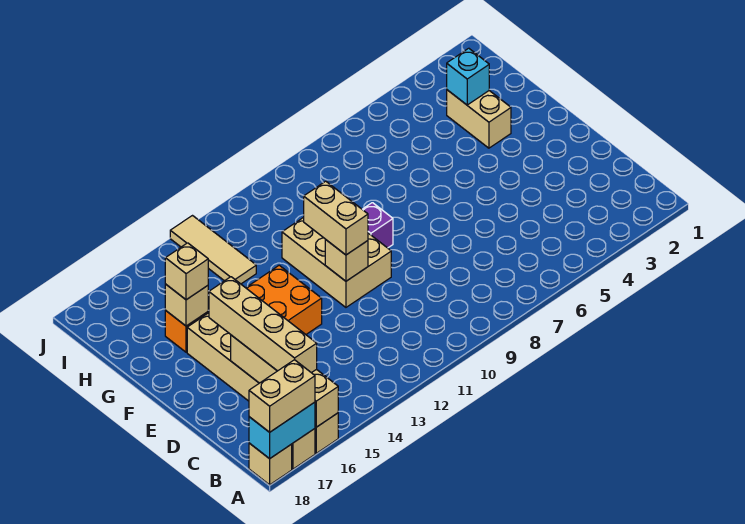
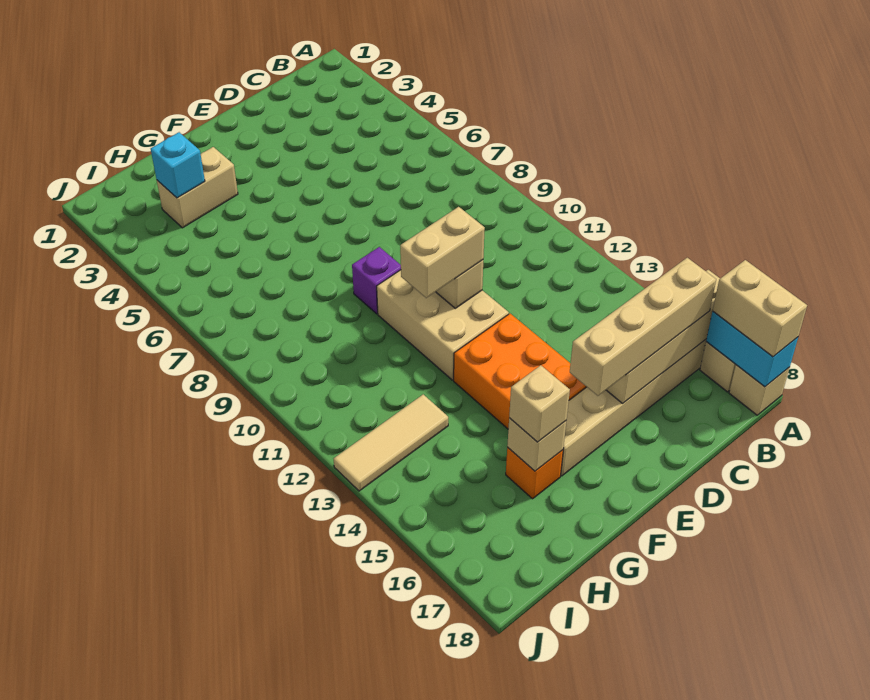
tan 2x3 brick [282,217,391,307] -> tan 2x3 brick turned to [377,270,509,380]

